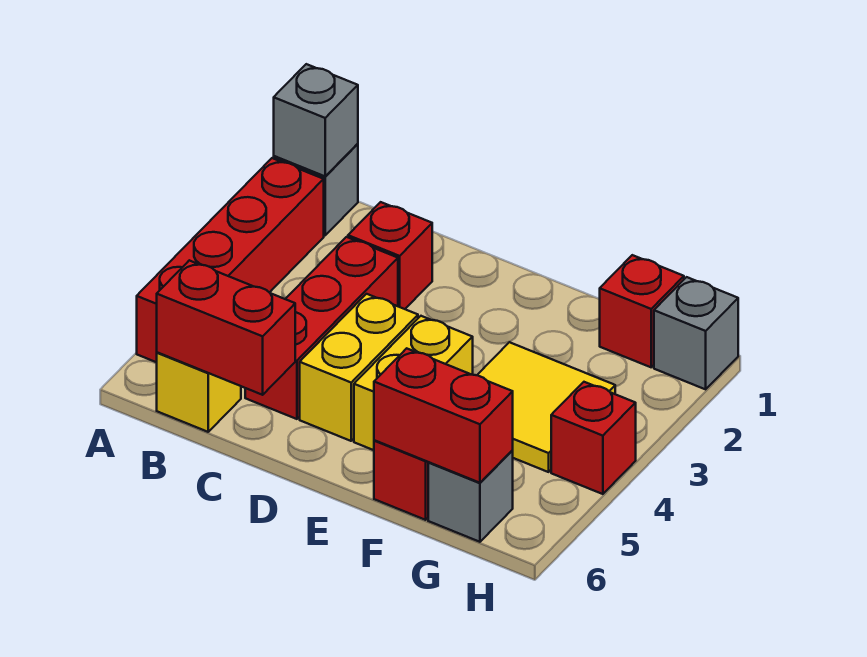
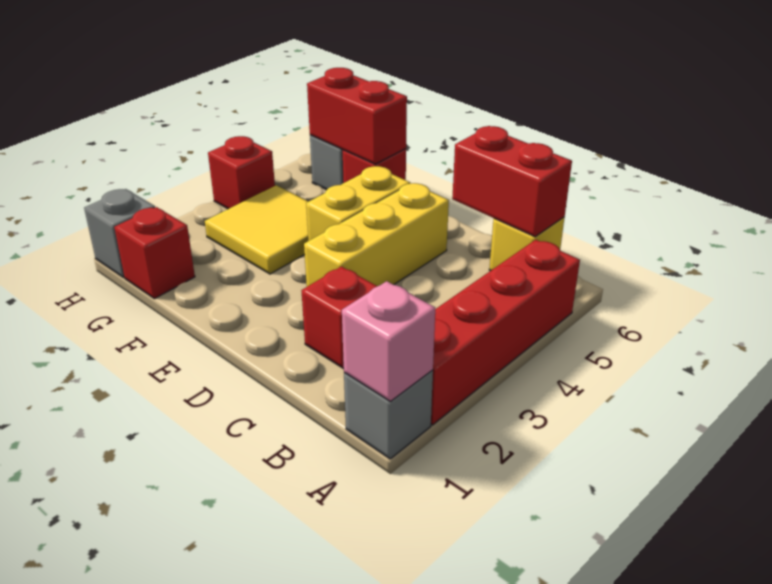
grey 1x1 brick [274,64,358,176] -> pink 1x1 brick [342,281,435,401]
red 1x3 brick [245,237,398,419] -> none
yellow 1x2 brick [300,294,418,441] -> yellow 1x3 brick [304,183,449,287]

